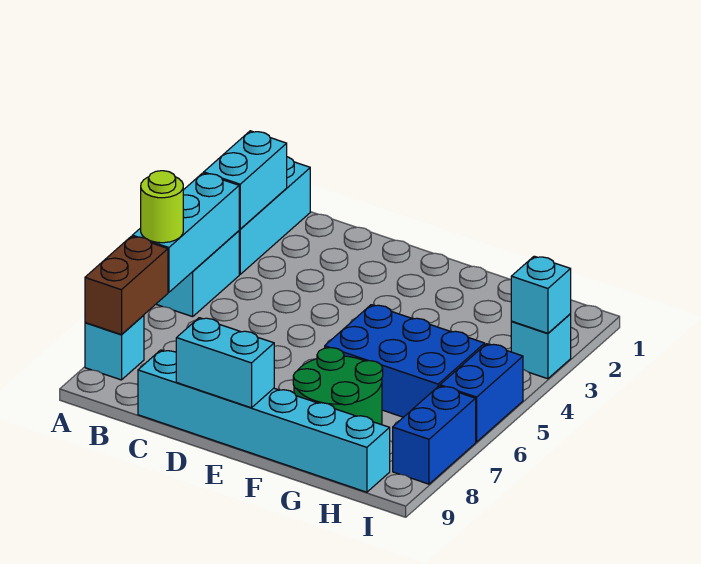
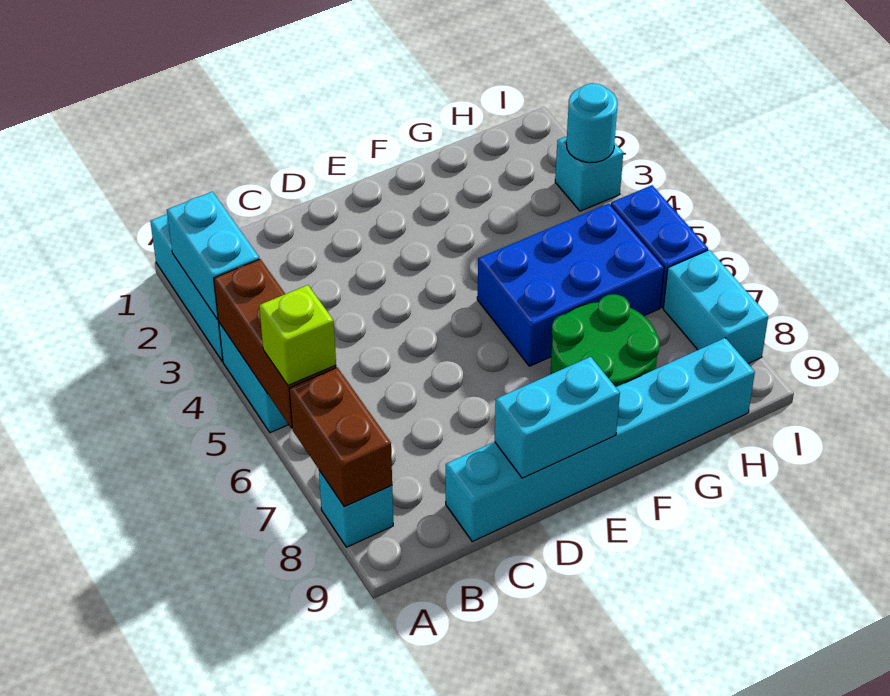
cyan 1x3 brick [132,173,239,292] -> brown 1x3 brick [214,259,336,429]
lime 1x1 round brick [141,171,183,243] -> lime 1x1 brick [259,285,336,385]
cyan 1x1 brick [511,256,571,333] -> cyan 1x1 round brick [566,84,618,163]
blue 1x2 brick [393,386,476,484] -> cyan 1x2 brick [663,250,768,364]

